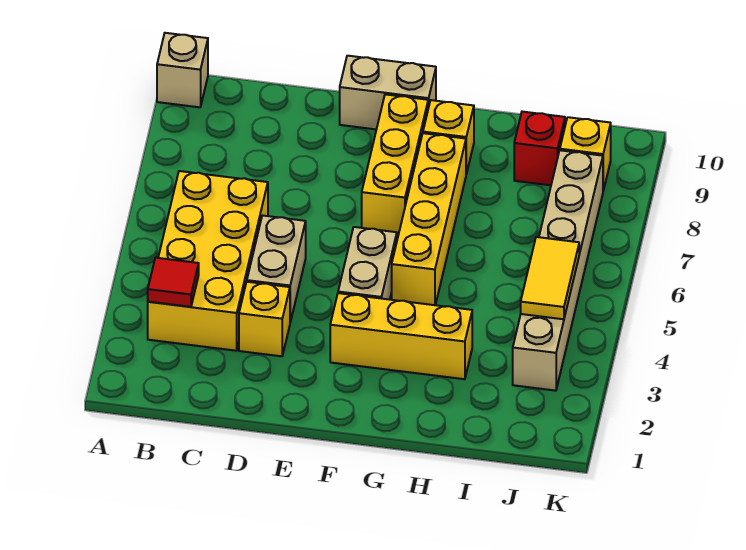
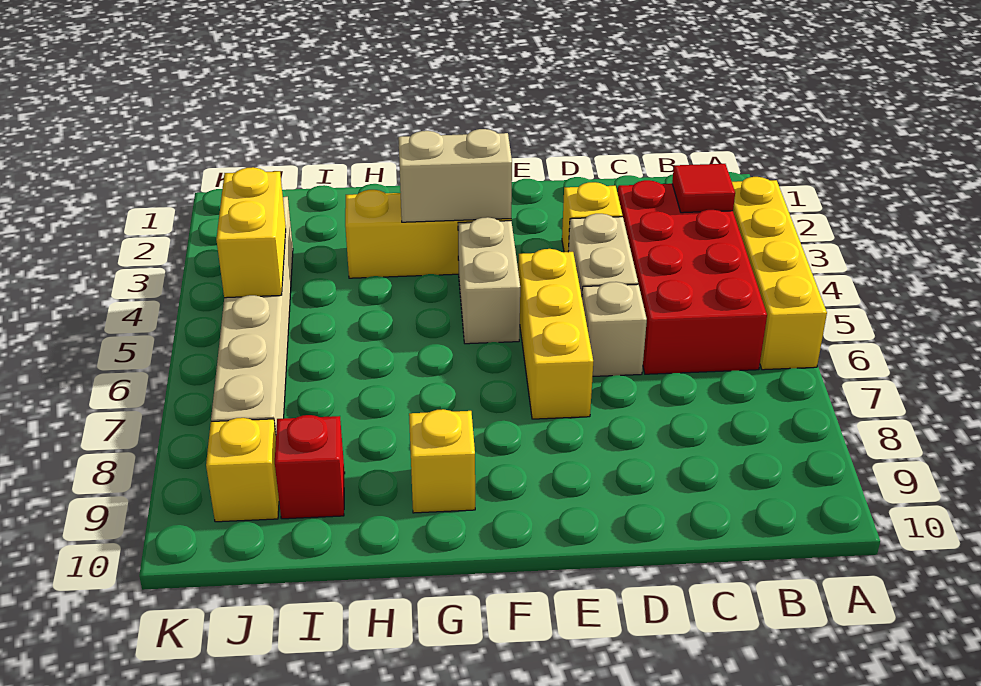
tan 1x1 brick [157,33,208,107] -> tan 1x1 brick moved to [582,282,647,376]
yellow 2x4 brick [148,171,268,351] -> red 2x4 brick [618,180,767,374]
tan 1x2 brick [340,56,436,129] -> tan 1x2 brick moved to [398,129,512,222]
yellow 1x3 brick [362,94,428,235] -> yellow 1x3 brick moved to [518,249,593,419]
yellow 1x4 brick [392,133,466,305] -> yellow 1x4 brick moved to [732,177,827,370]
yellow 1x2 tile [521,237,579,319] -> yellow 1x2 brick [216,167,286,298]

